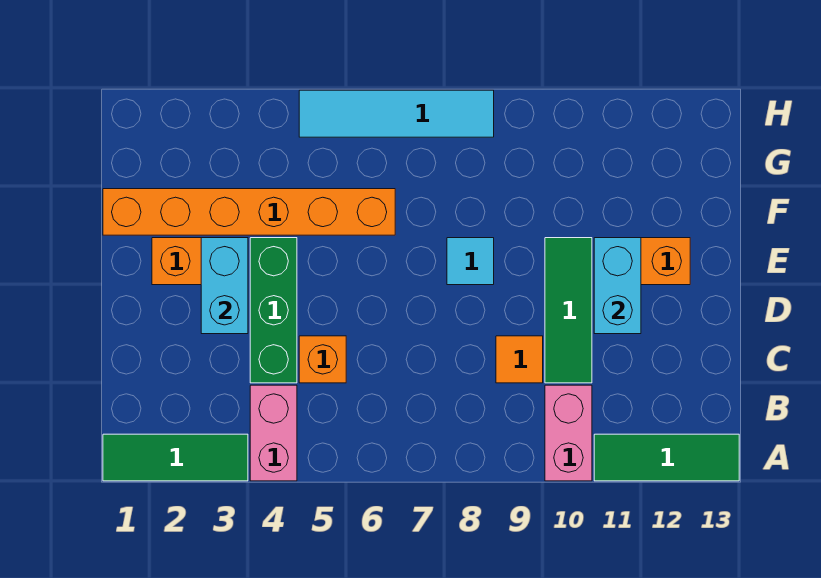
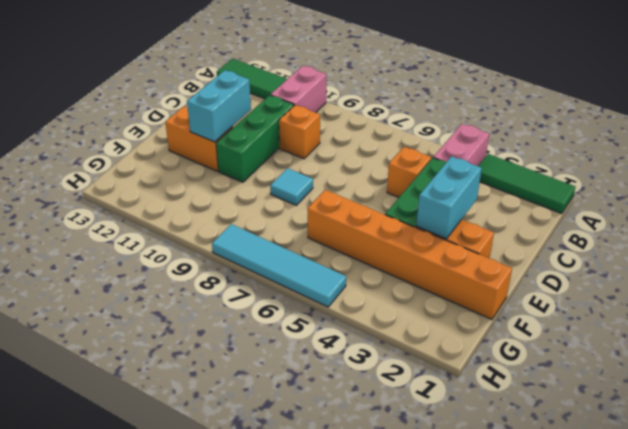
orange 1x1 tile [496,336,543,383] -> orange 1x1 brick [279,105,320,159]
green 1x3 tile [545,238,592,383] -> green 1x3 brick [216,95,294,182]

